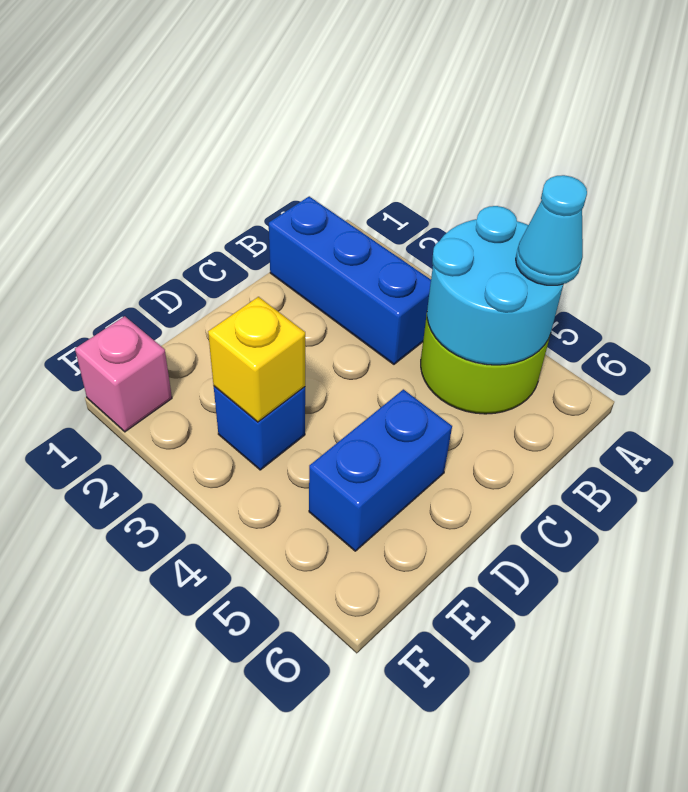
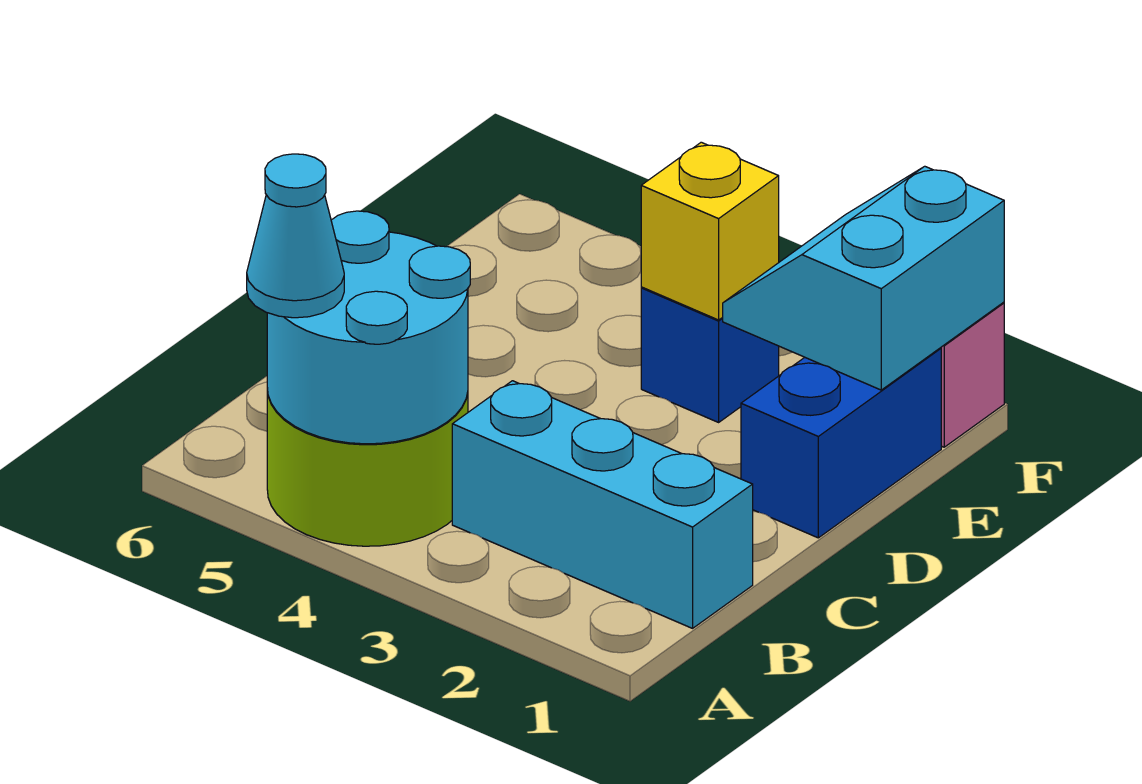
blue 1x3 brick [269,196,431,364] -> cyan 1x3 brick [452,381,753,628]
blue 1x2 brick [309,389,452,551] -> blue 1x2 brick moved to [741,348,941,538]
none -> cyan 2x2 slope [723,166,1004,390]

